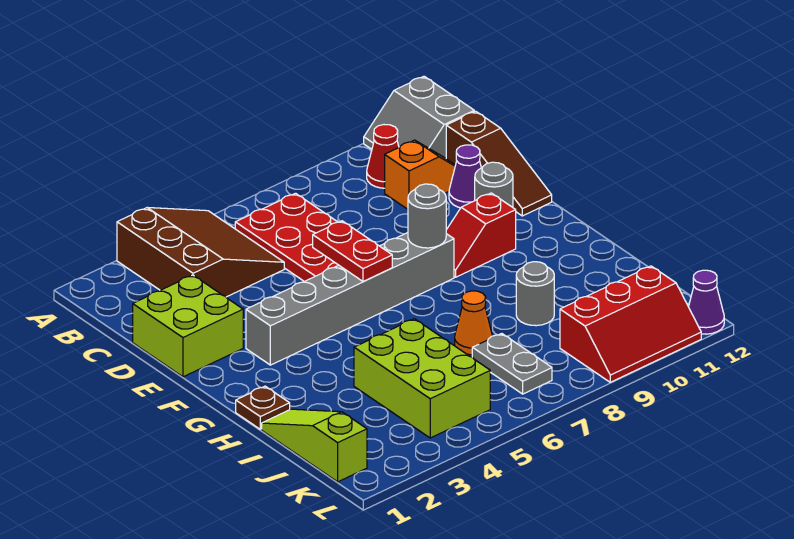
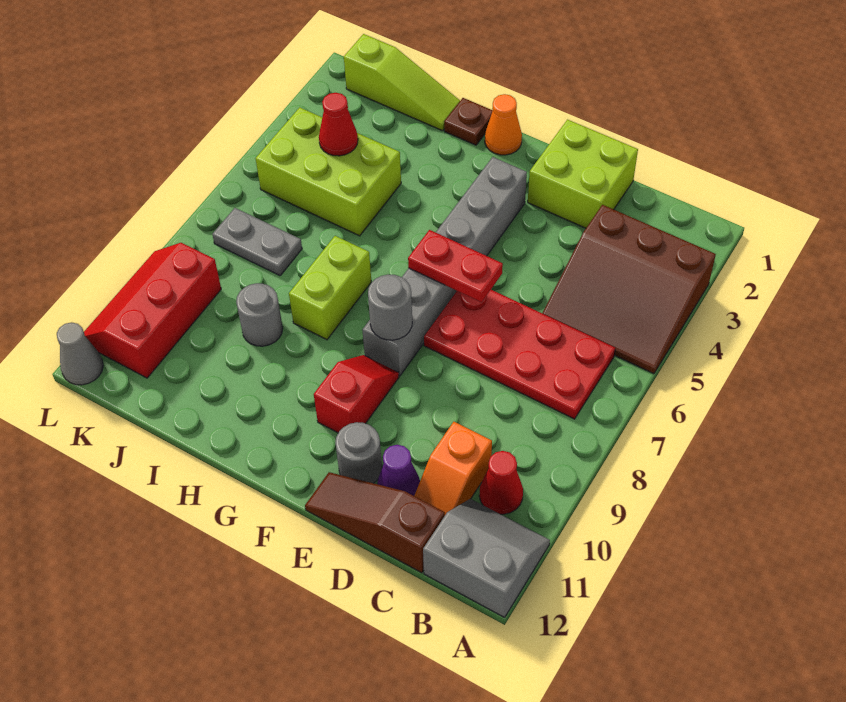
none -> lime 1x2 brick [289,236,371,340]
orange 1x1 cone [455,291,492,355] -> orange 1x1 cone moved to [485,94,522,155]
none -> red 1x1 cone [319,93,358,156]
purple 1x1 cone [689,270,724,334] -> grey 1x1 cone [57,322,103,385]

